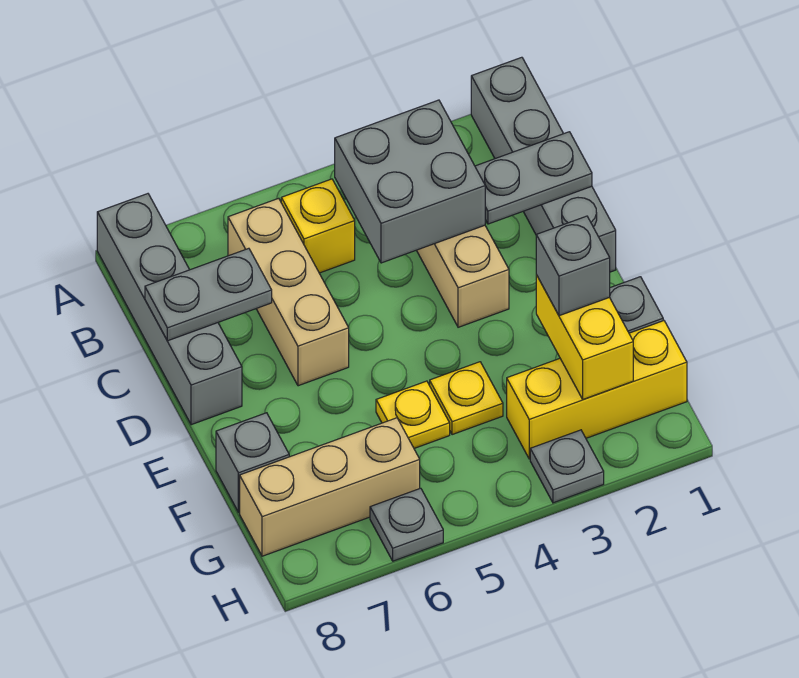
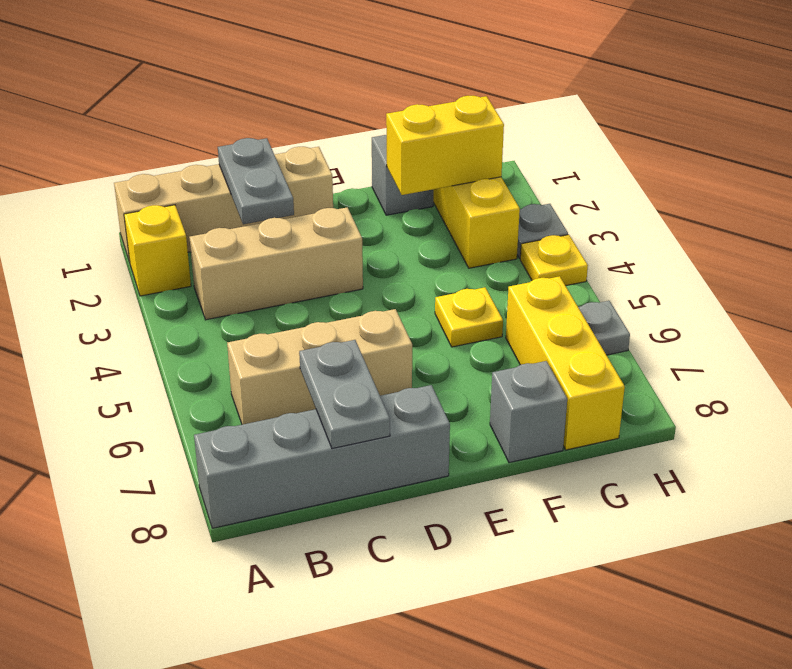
grey 1x4 brick [471,57,616,272] -> tan 1x4 brick [114,147,333,262]
grey 2x2 brick [335,100,485,263] -> none
yellow 1x1 brick [281,179,355,273] -> yellow 1x1 brick moved to [124,205,191,296]
grey 1x1 brick [536,216,610,316] -> none
yellow 1x1 plate [430,362,503,435] -> yellow 1x1 plate moved to [520,235,588,286]
tan 1x3 brick [240,418,420,556] -> yellow 1x3 brick [506,276,625,450]

